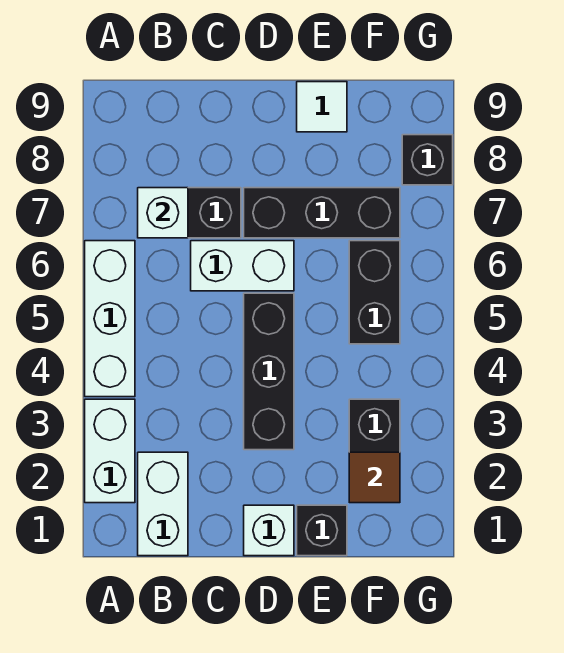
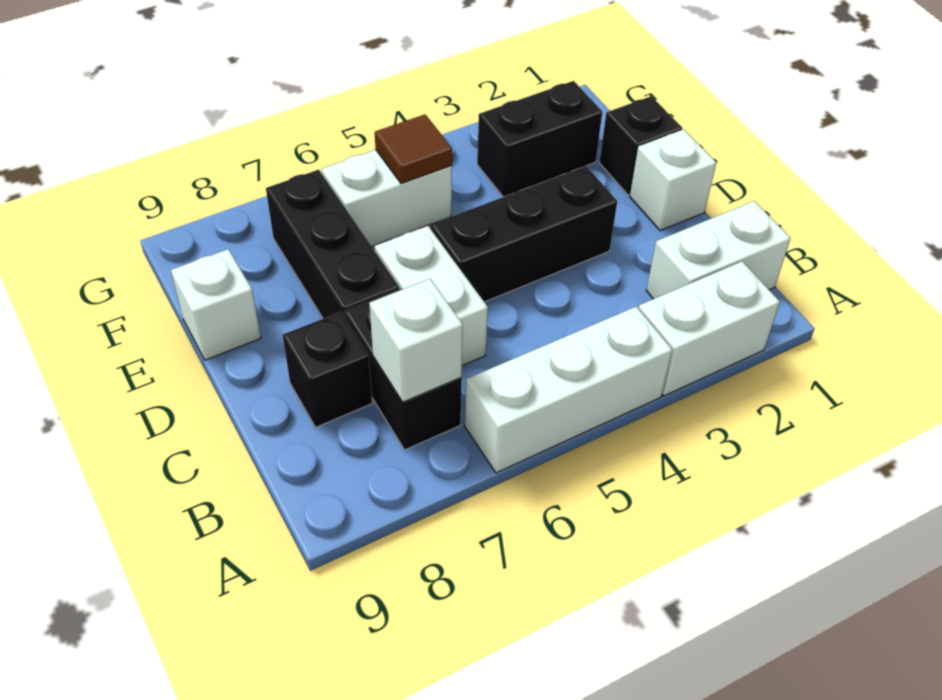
white 1x1 tile [297,82,347,132] -> white 1x1 brick [171,249,261,360]
brown 1x1 tile [349,452,400,503] -> brown 1x1 tile moved to [375,114,452,184]
black 1x2 brick [349,241,400,344] -> white 1x2 brick [322,150,452,246]
black 1x1 brick [402,135,453,185] -> black 1x1 brick moved to [283,312,372,427]

